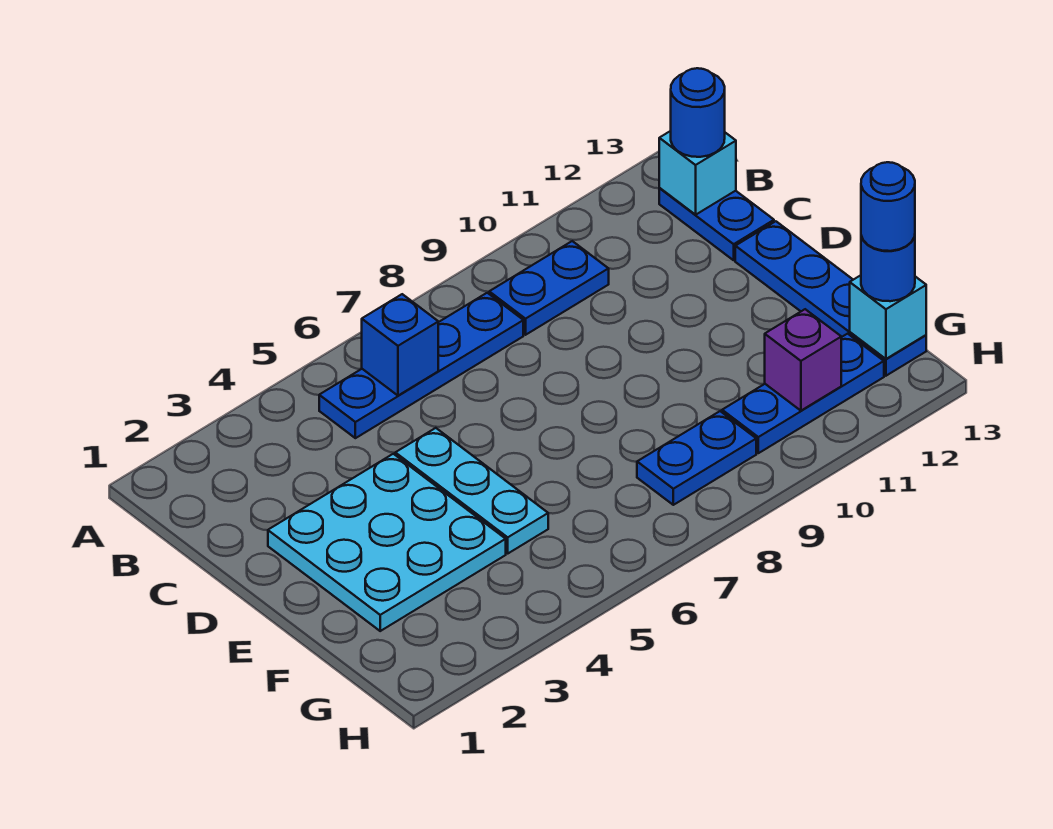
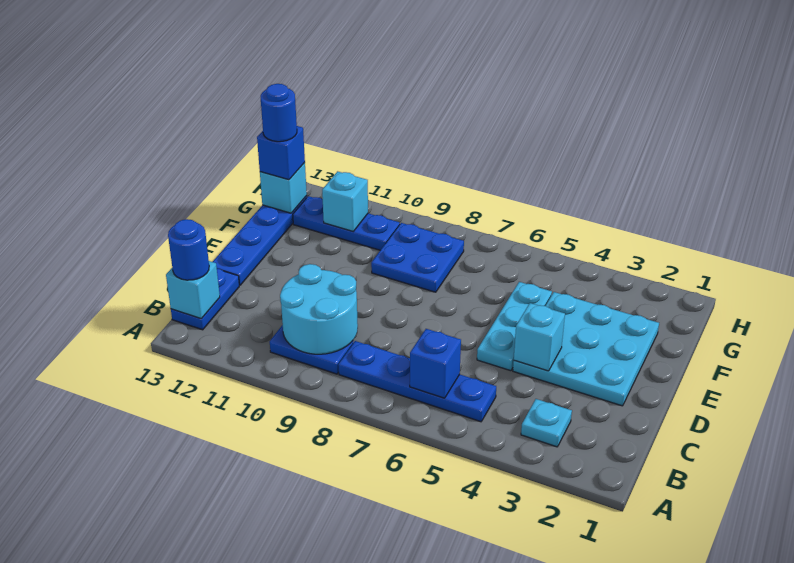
none -> cyan 1x1 plate [521,399,572,447]
none -> cyan 2x2 round brick [280,264,358,354]
none -> cyan 1x1 brick [514,303,565,371]
blue 1x2 plate [637,411,756,505] -> blue 2x2 plate [371,223,464,292]
purple 1x1 brick [765,309,841,411] -> cyan 1x1 brick [322,171,368,231]
blue 1x1 round brick [861,236,915,301] -> blue 1x1 brick [257,126,305,180]

